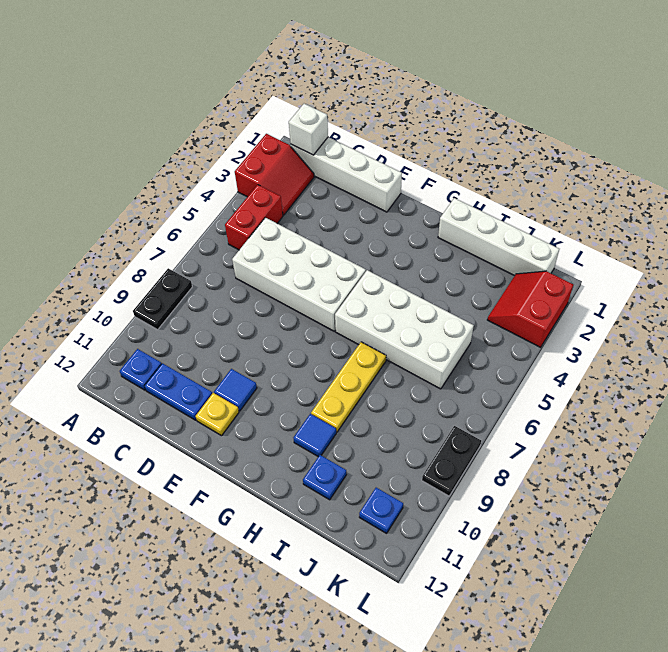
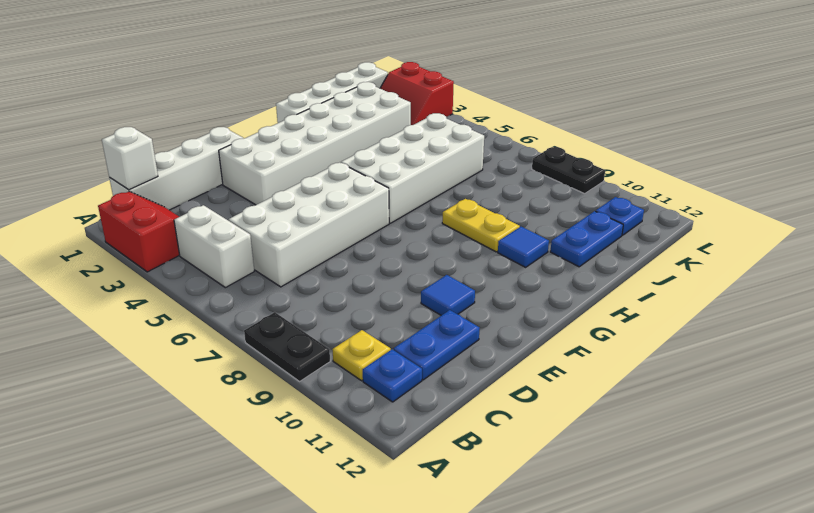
red 1x2 brick [225,185,283,250] -> white 1x2 brick [174,205,254,288]
none -> white 2x6 brick [219,82,411,205]
yellow 1x1 plate [196,393,239,436] -> yellow 1x1 plate moved to [332,330,391,381]
yellow 1x3 plate [311,342,386,432] -> yellow 1x2 plate [442,199,520,252]
blue 1x1 plate [303,455,347,500] -> blue 1x2 plate [550,211,623,267]

